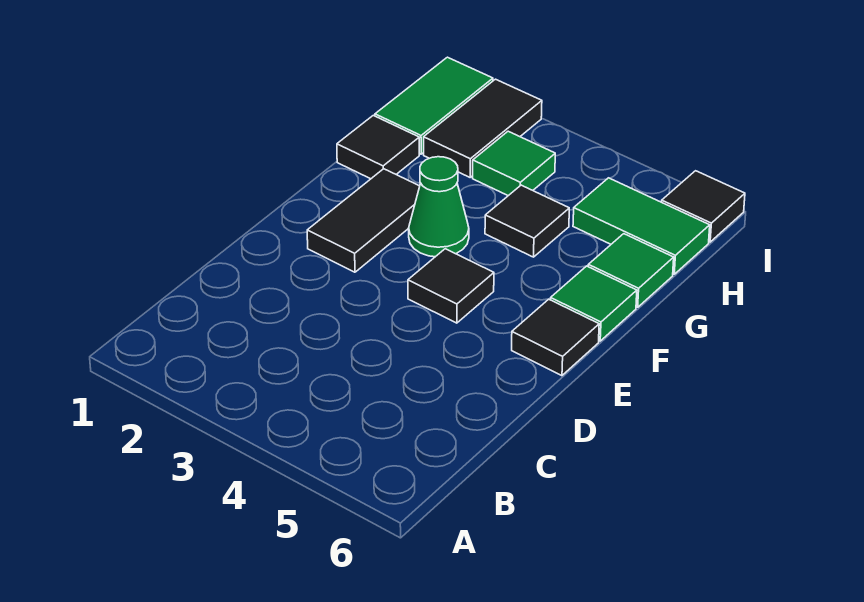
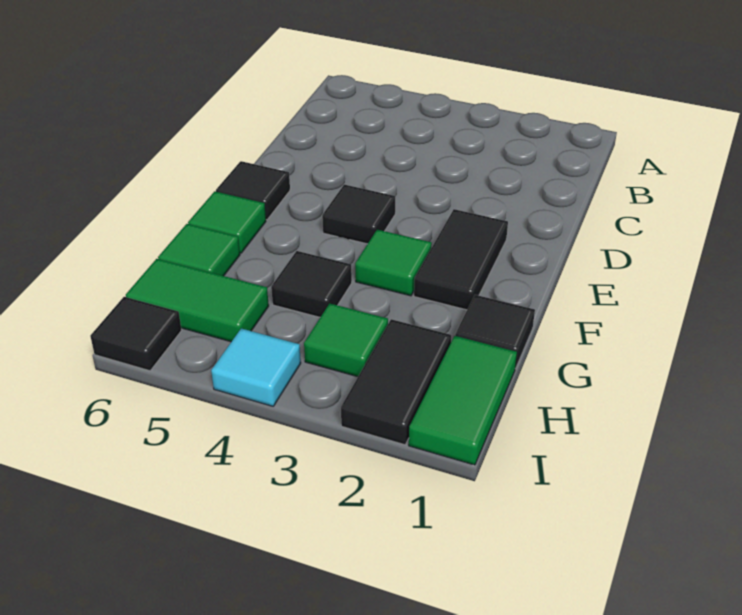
green 1x1 cone [409,157,469,257] -> green 1x1 tile [355,230,432,296]
none -> cyan 1x1 tile [211,328,301,406]

